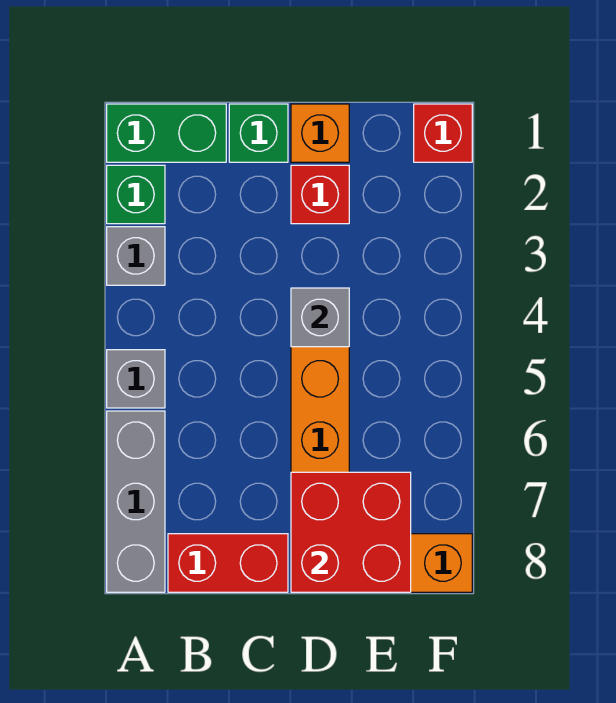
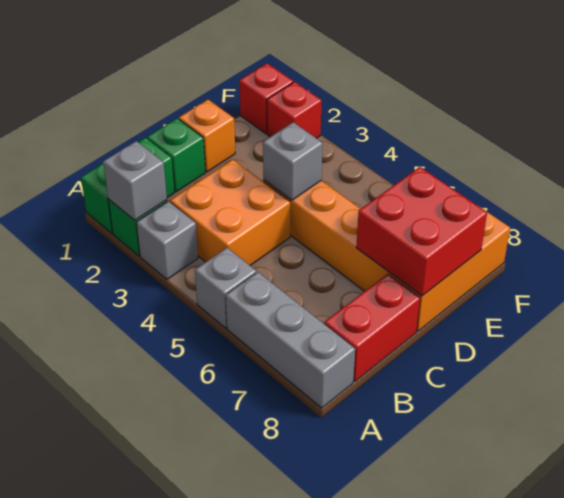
none -> grey 1x1 brick [103,141,167,220]
none -> orange 2x2 brick [170,159,290,265]
red 1x1 brick [291,165,349,224] -> red 1x1 brick moved to [267,82,322,138]

